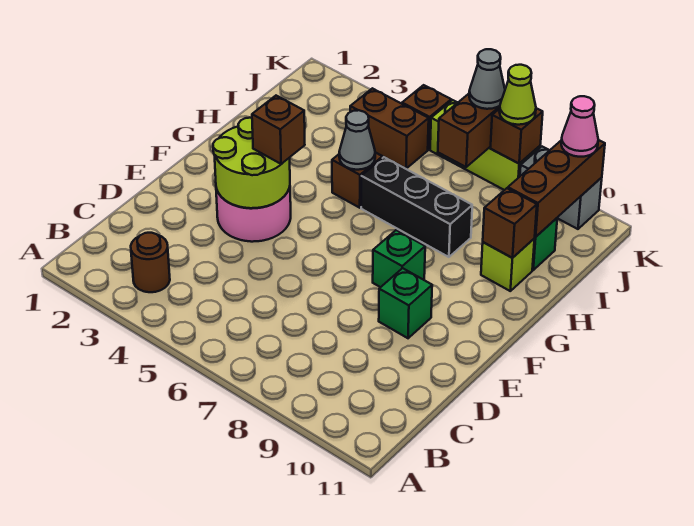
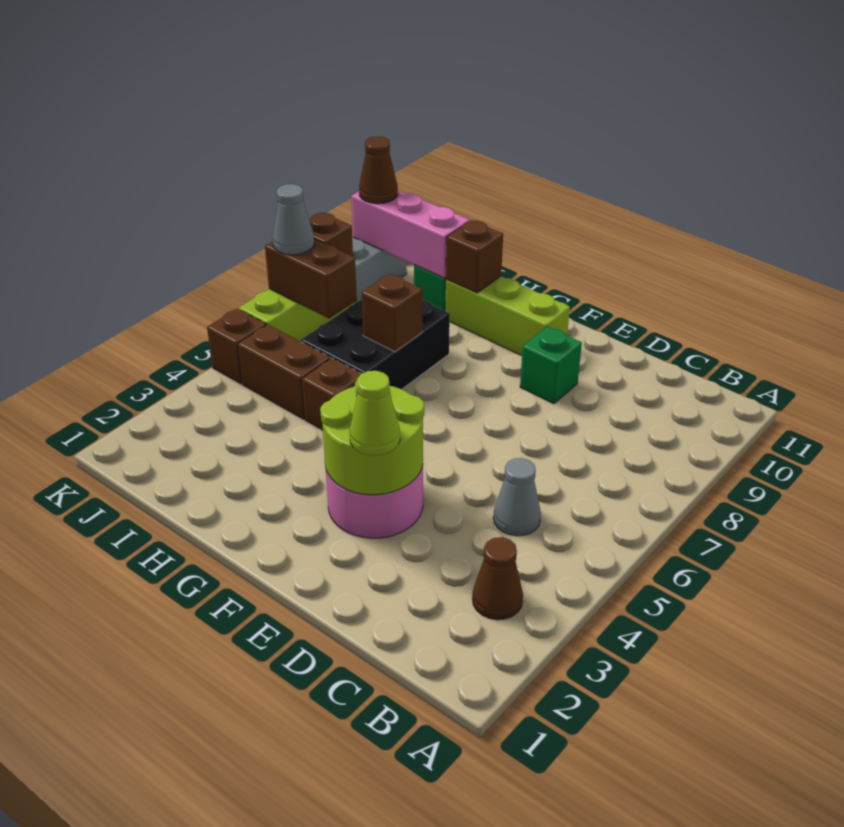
brown 1x1 round brick [131,233,170,292] -> brown 1x1 cone [472,537,523,620]
brown 1x1 brick [252,96,305,164] -> brown 1x1 brick moved to [362,274,422,352]
green 1x1 brick [373,230,425,287] -> none
grey 1x1 cone [339,110,375,170] -> grey 1x1 cone moved to [493,458,541,536]
black 1x3 brick [361,157,472,257] -> black 2x3 brick [301,300,450,389]
lime 1x1 brick [481,239,534,291] -> lime 1x3 brick [445,276,570,356]
brown 1x3 brick [508,140,605,237] -> pink 1x3 brick [351,190,470,278]
brown 1x2 brick [350,88,429,169] -> brown 1x2 brick turned to [238,324,330,419]
lime 1x1 cone [500,65,536,125] -> lime 1x1 cone moved to [350,371,400,456]
pink 1x1 cone [561,96,598,157] -> brown 1x1 cone [359,137,398,204]

